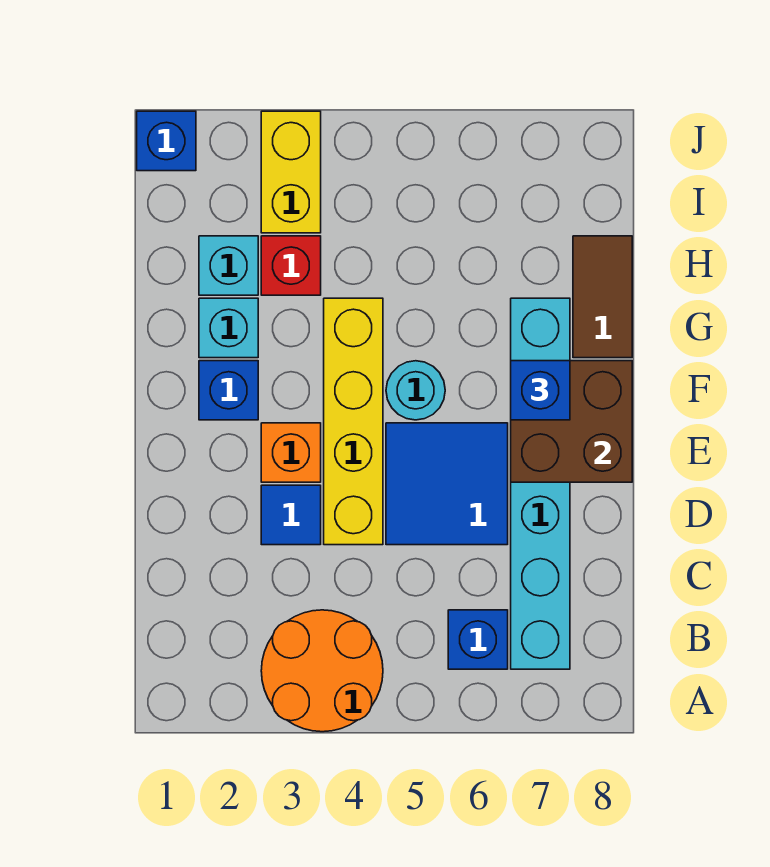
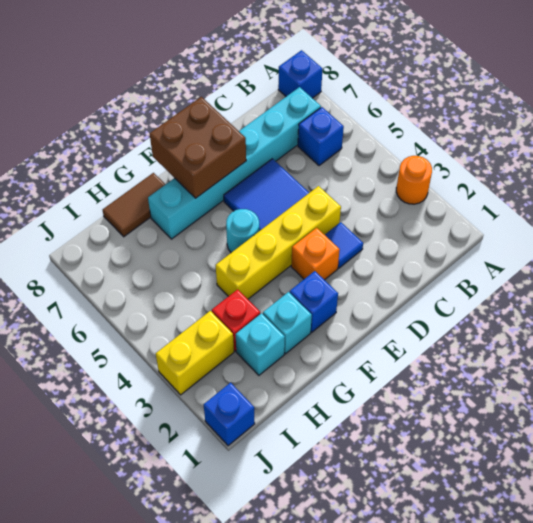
orange 2x2 round brick [261,610,383,732] -> orange 1x1 round brick [396,156,432,204]
blue 1x1 brick [511,361,570,420] -> blue 1x1 brick moved to [278,50,322,98]

